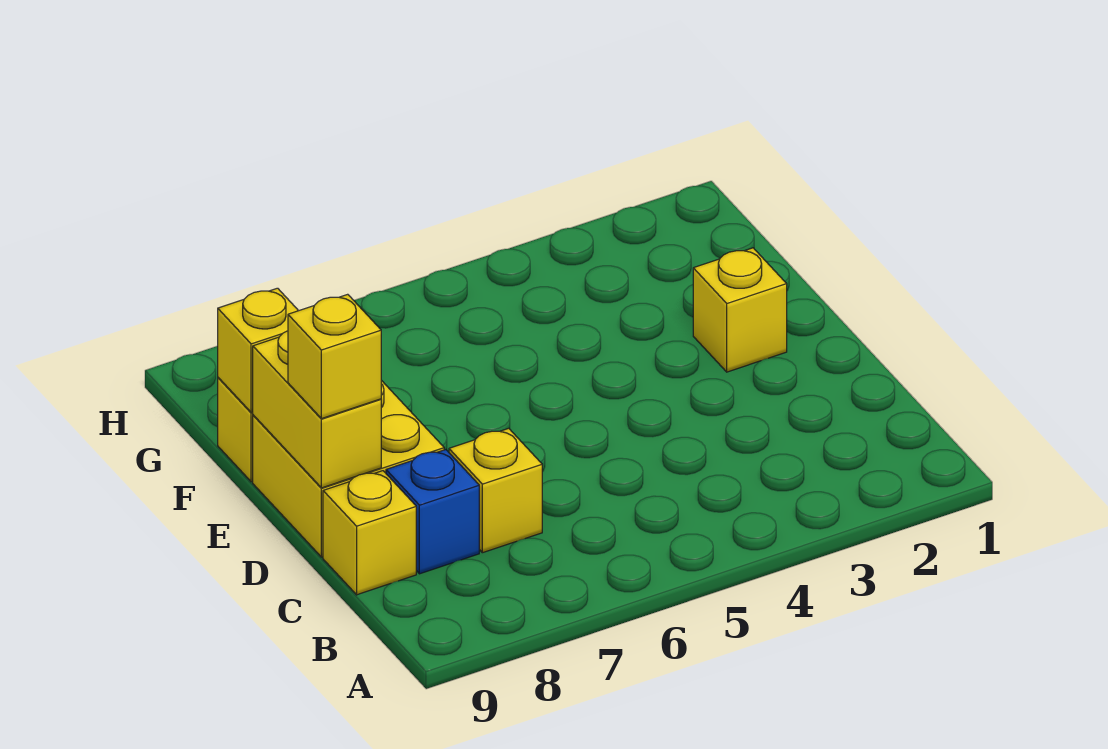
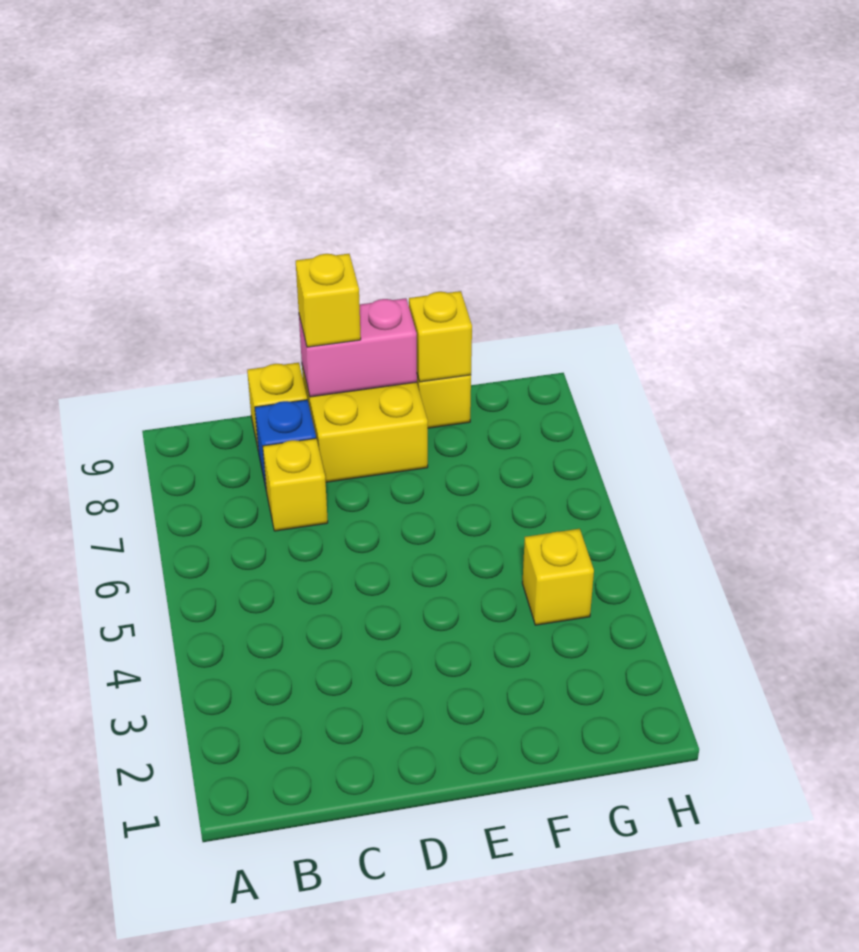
yellow 1x2 brick [253,331,381,488] -> pink 1x2 brick [299,298,417,397]
yellow 1x1 brick [693,248,787,372] -> yellow 1x1 brick moved to [522,529,594,625]

